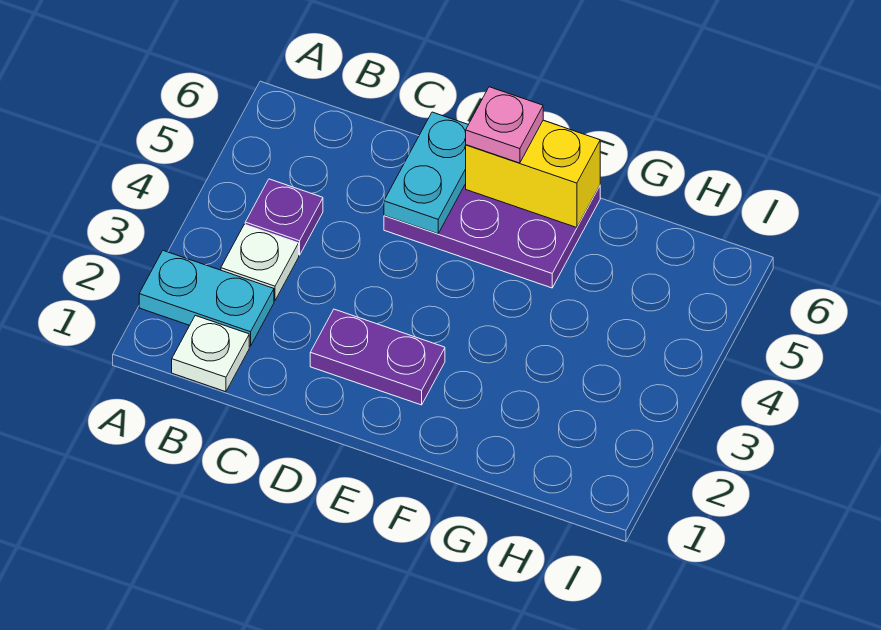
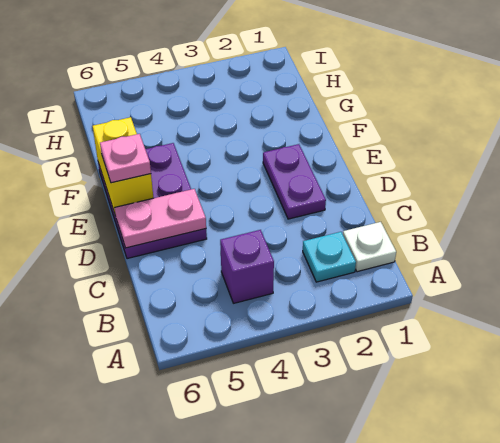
cyan 1x2 plate [139,251,274,346] -> cyan 1x1 plate [303,232,356,282]
white 1x1 plate [221,224,299,301] -> none
purple 1x1 plate [245,179,323,255] -> purple 1x1 brick [220,230,274,303]
cyan 1x2 plate [384,112,468,234] -> pink 1x2 plate [115,189,206,248]

